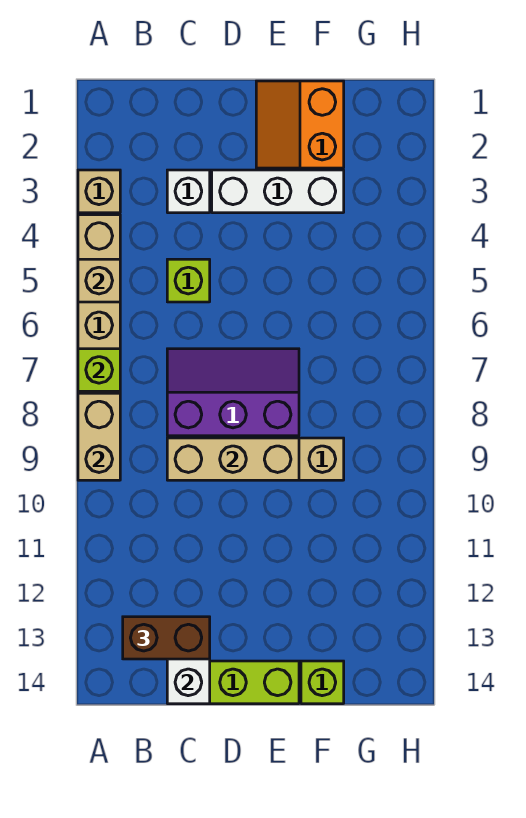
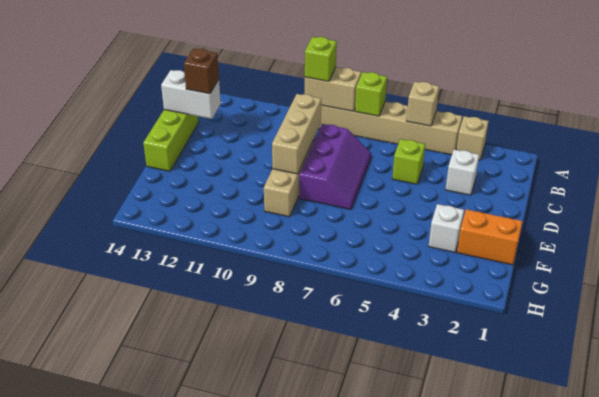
brown 1x2 brick [123,617,210,659] -> brown 1x1 brick [184,49,219,94]
white 1x3 brick [212,170,344,213] -> white 1x1 brick [429,204,464,252]
lime 1x1 brick [301,661,344,704] -> lime 1x1 brick moved to [305,37,337,81]

